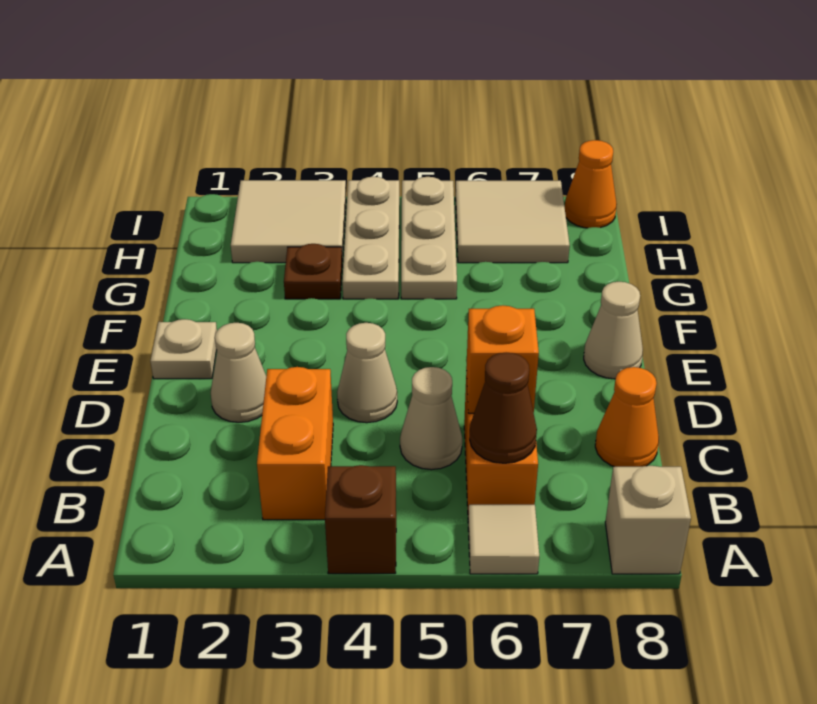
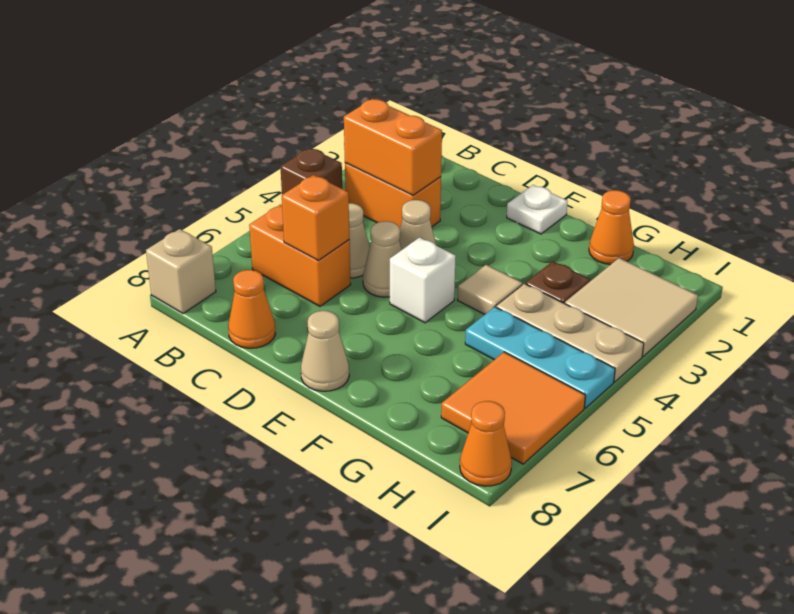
tan 1x1 tile [468,505,539,574] -> tan 1x1 tile moved to [458,265,522,315]
none -> orange 1x2 brick [344,99,442,195]
brown 1x1 cone [469,353,537,463] -> none
tan 1x1 cone [211,323,266,422] -> tan 1x1 cone moved to [363,221,401,297]
tan 1x1 plate [150,319,217,379] -> white 1x1 plate [507,185,568,234]
none -> white 1x1 brick [390,237,456,323]
none -> orange 1x1 cone [589,190,634,265]
tan 1x3 plate [401,177,457,299] -> cyan 1x3 plate [465,307,615,408]
tan 2x2 tile [455,181,570,263] -> orange 2x2 tile [441,352,585,464]

